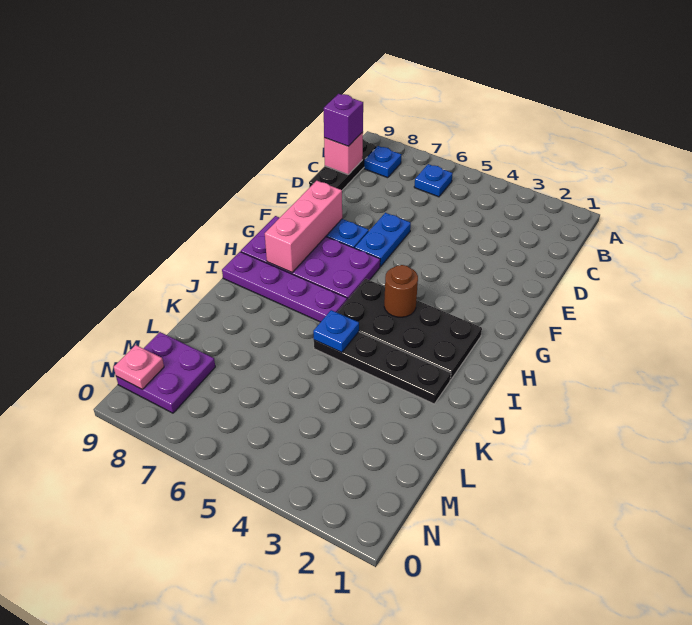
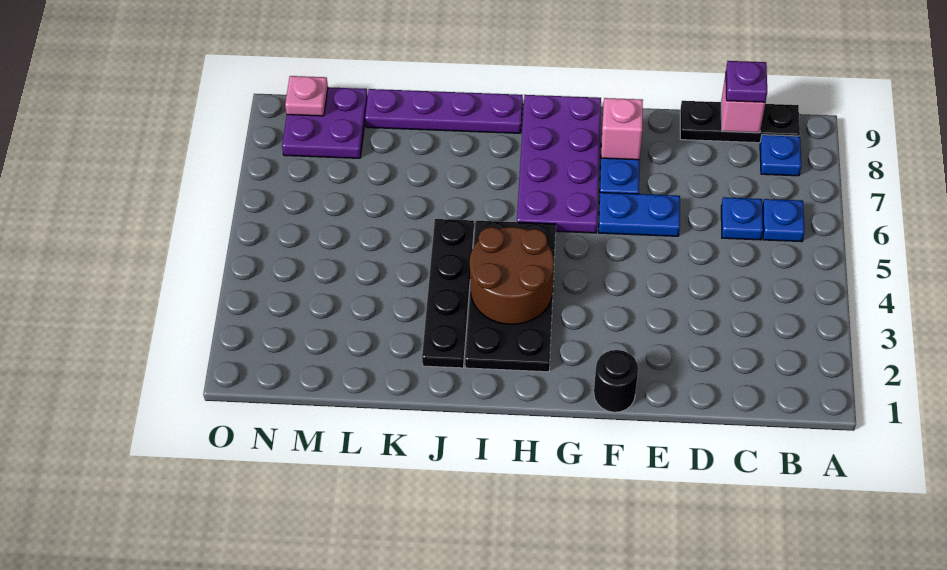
purple 1x1 brick [324,94,363,146] -> purple 1x1 plate [726,61,767,102]
none -> black 1x1 round brick [594,350,638,412]
pink 1x3 brick [265,181,342,272] -> pink 1x1 brick [601,98,643,160]
brown 1x1 round brick [384,265,418,317] -> brown 2x2 round brick [470,227,554,324]
purple 1x4 plate [222,252,347,322] -> purple 1x4 plate turned to [365,89,523,133]
blue 1x1 plate [313,310,359,353] -> blue 1x1 plate moved to [721,197,763,240]

